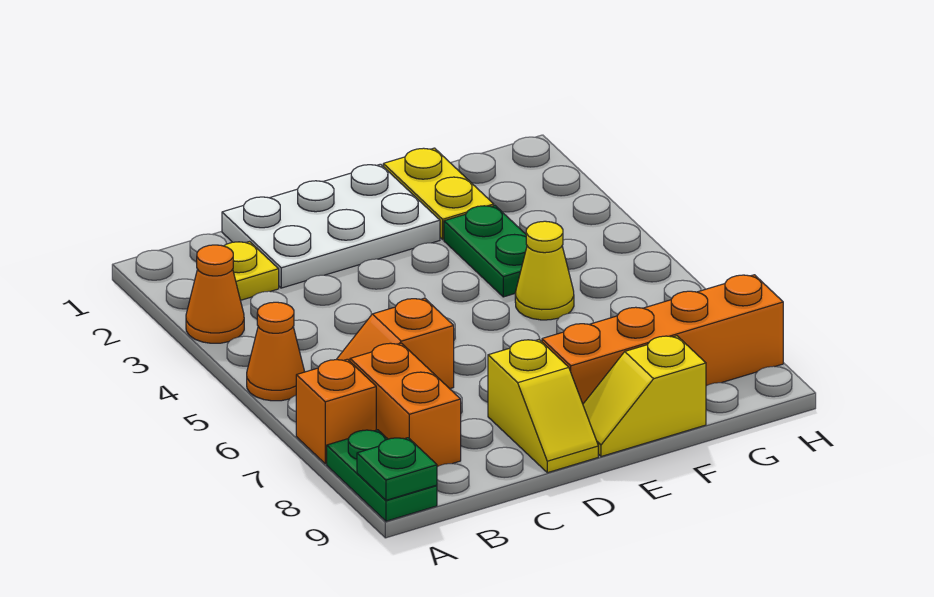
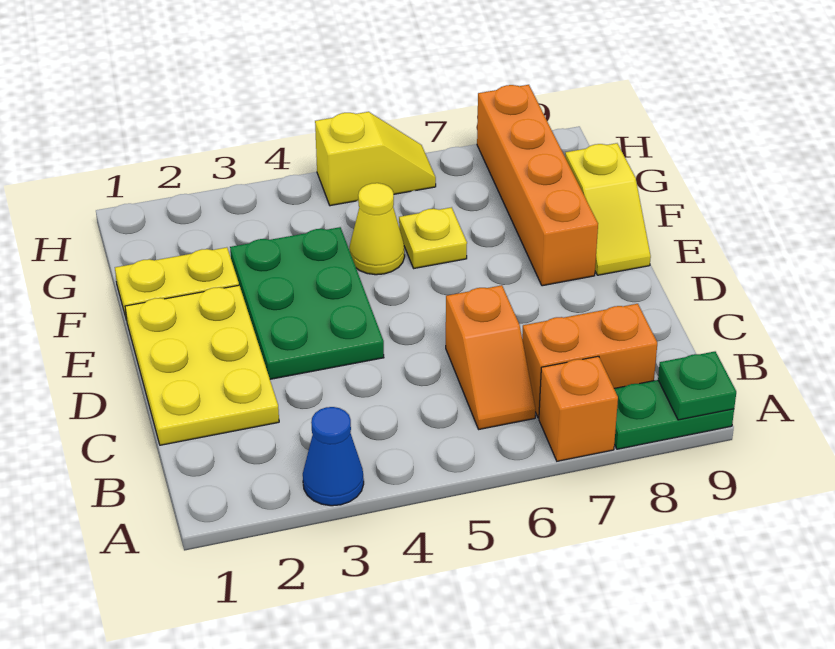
orange 1x1 cone [186,245,244,343] -> blue 1x1 cone [303,407,364,506]
orange 1x1 cone [247,302,305,401] -> none
yellow 1x1 plate [224,242,279,300] -> yellow 1x1 plate moved to [399,207,467,268]
white 2x3 plate [222,164,440,288] -> yellow 2x3 plate [125,285,279,445]
yellow 1x2 slope [488,340,598,473] -> yellow 1x2 slope moved to [315,112,436,206]
green 1x2 plate [444,206,527,297] -> green 2x3 plate [230,227,384,379]

